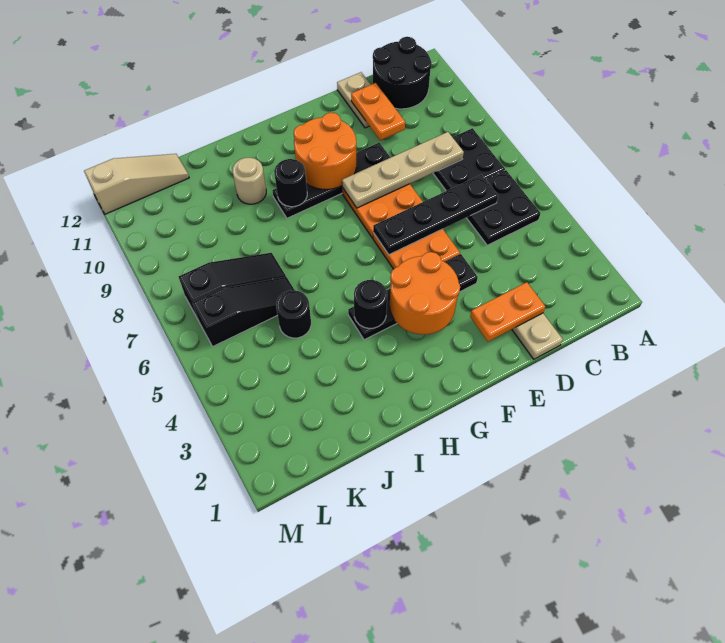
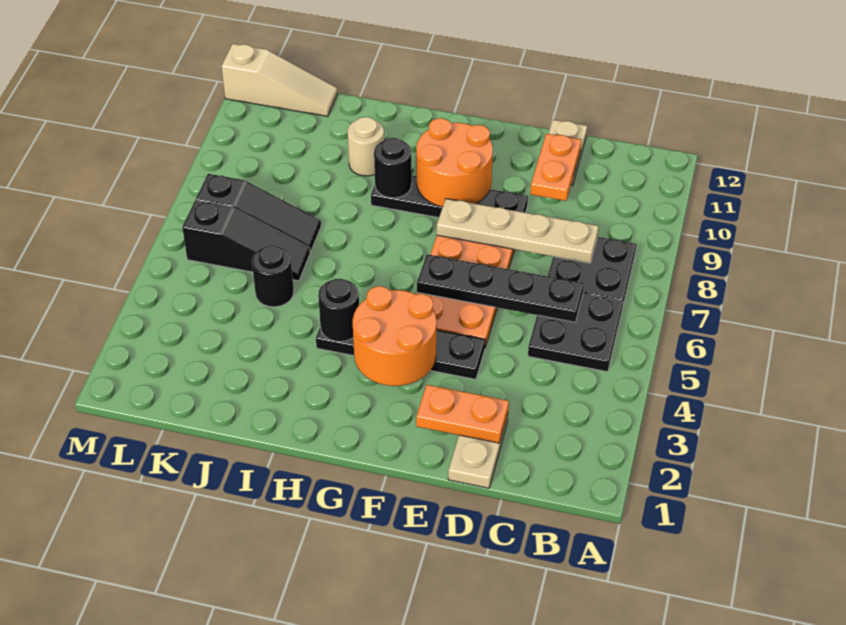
black 2x2 round brick [373,37,432,109] -> none

